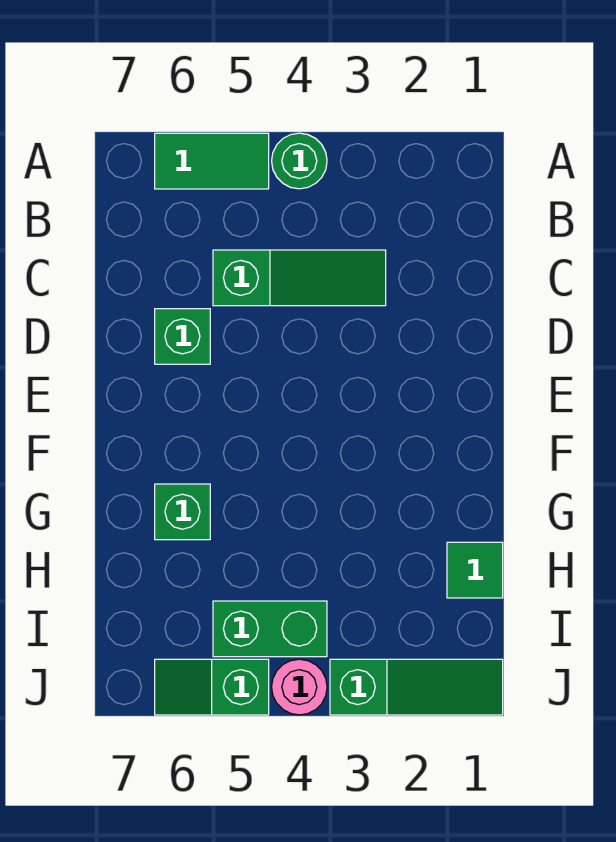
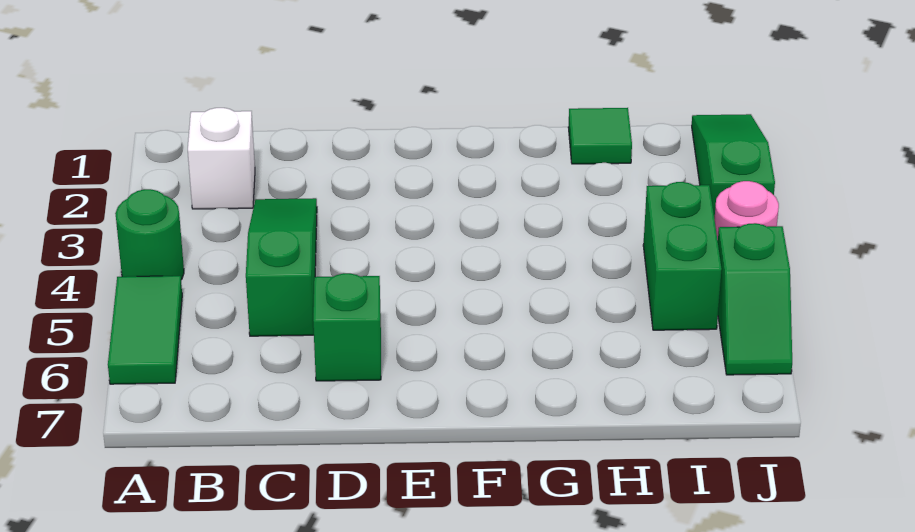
none -> white 1x1 brick [188,108,255,209]
green 1x1 brick [155,484,210,540] -> none

